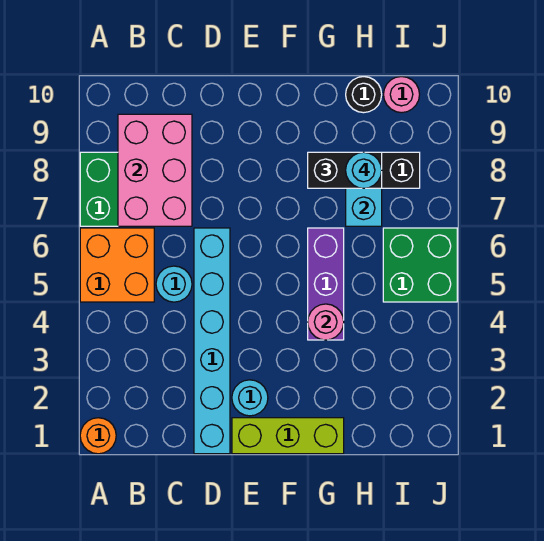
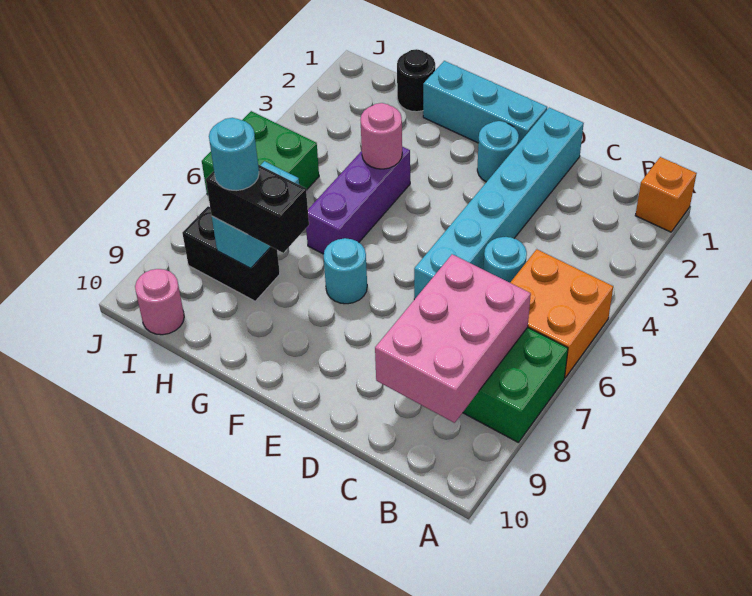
orange 1x1 round brick [80,418,116,454] -> orange 1x1 brick [635,157,697,232]
lime 1x3 brick [232,418,344,454] -> cyan 1x3 brick [423,61,547,144]
none -> cyan 1x1 round brick [324,238,367,304]
black 1x1 round brick [346,77,382,113] -> black 1x1 round brick moved to [397,49,435,112]

